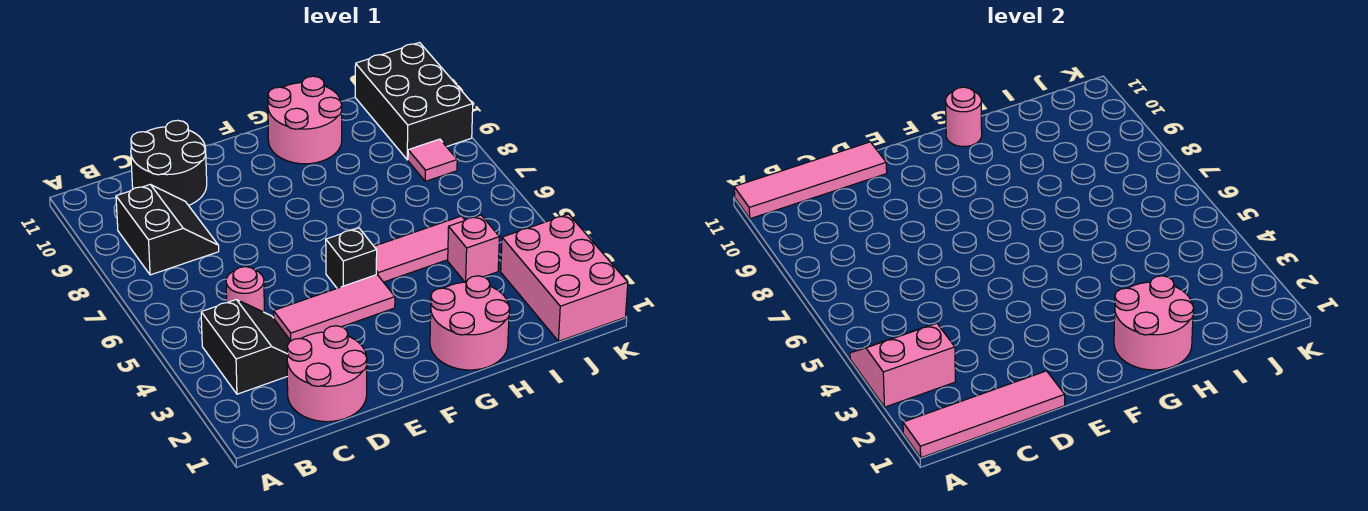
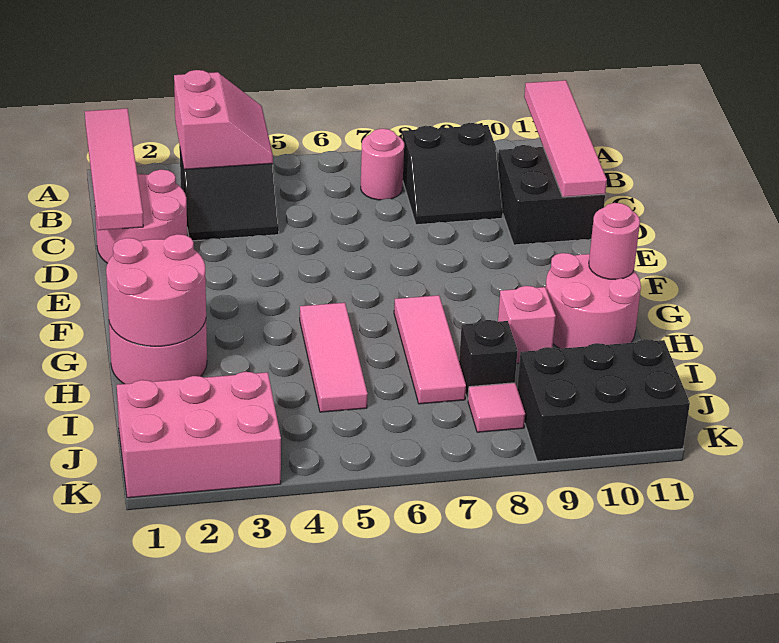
pink 1x1 round brick [226,267,264,312] -> pink 1x1 round brick moved to [361,129,404,200]
black 2x2 round brick [131,120,207,205] -> black 2x2 brick [498,145,605,245]
pink 1x3 tile [274,275,395,341] -> pink 1x3 tile moved to [394,295,466,404]
black 1x1 brick [326,228,377,288] -> black 1x1 brick moved to [459,320,518,400]
pink 1x1 brick [448,215,499,282] -> pink 1x1 brick moved to [498,286,556,364]

